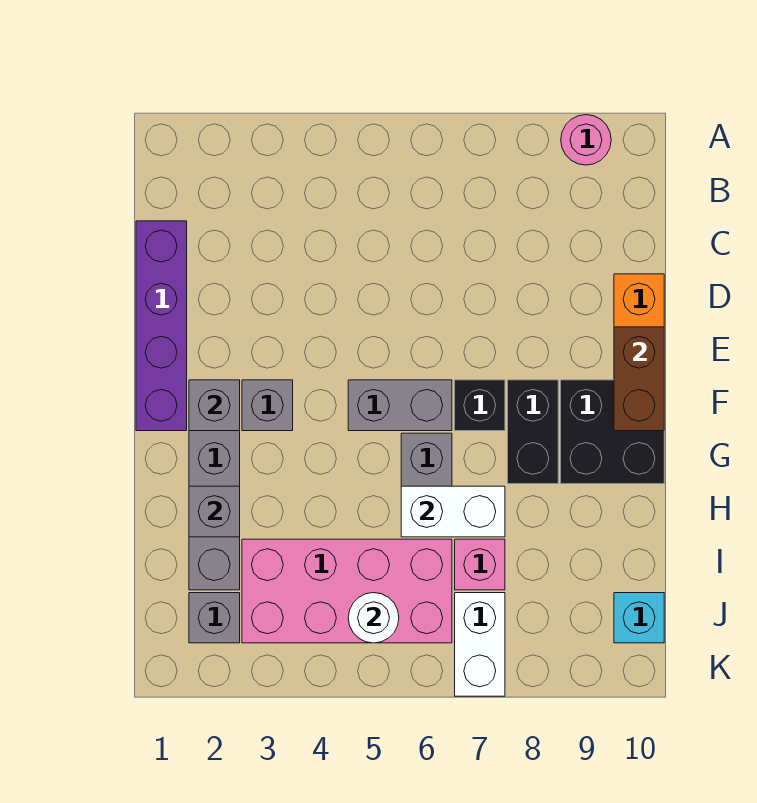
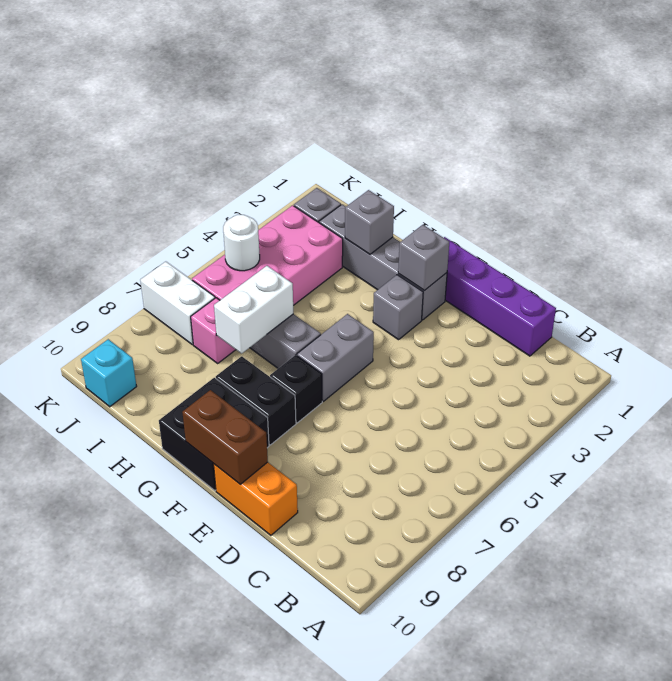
pink 1x1 round brick [561,115,611,165] -> none

